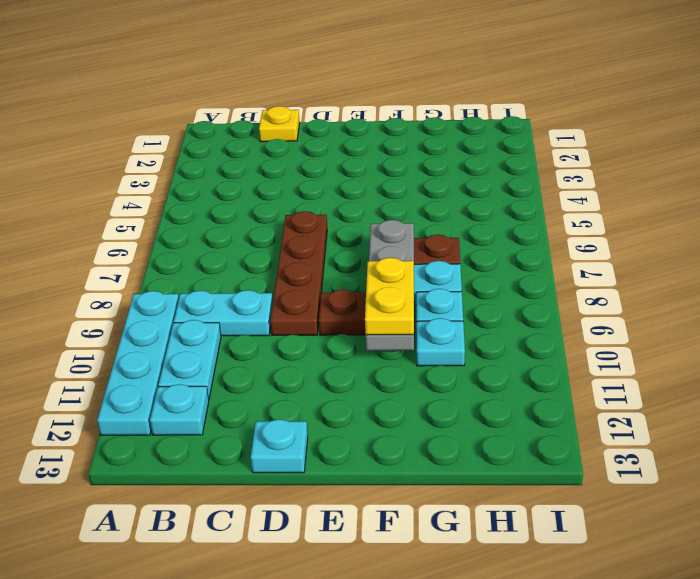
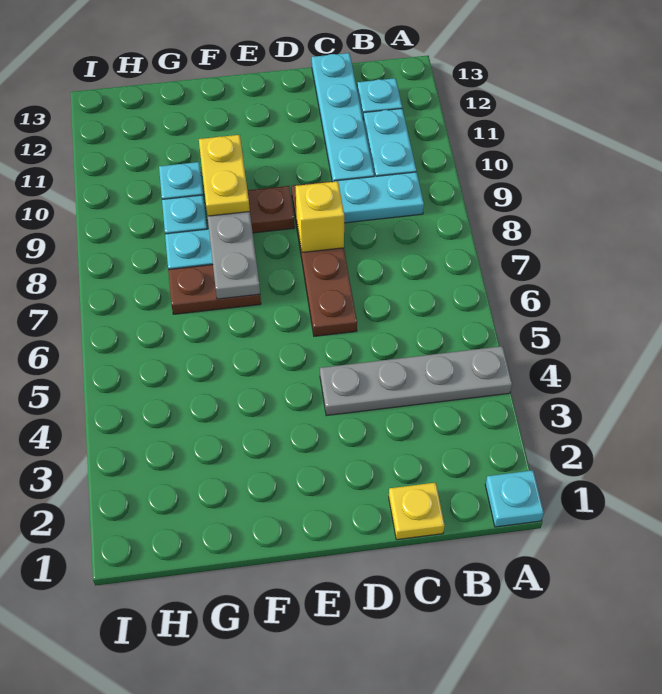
none -> grey 1x4 plate [320,346,512,416]
cyan 1x4 plate [97,291,179,435] -> cyan 1x4 plate moved to [312,53,374,182]
none -> yellow 1x1 brick [295,181,344,252]
cyan 1x1 plate [251,419,308,473] -> cyan 1x1 plate moved to [485,470,544,527]

